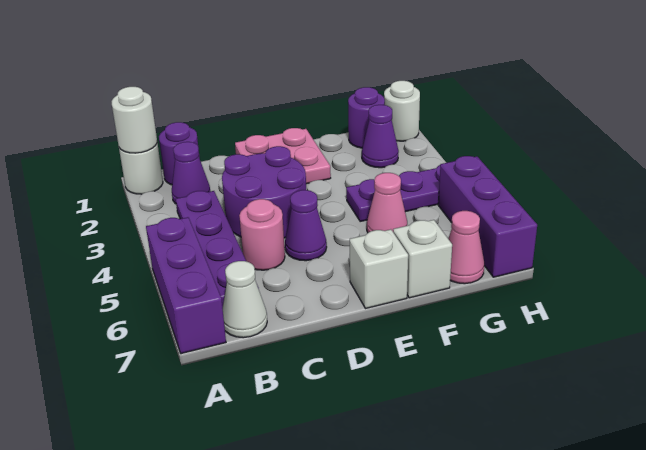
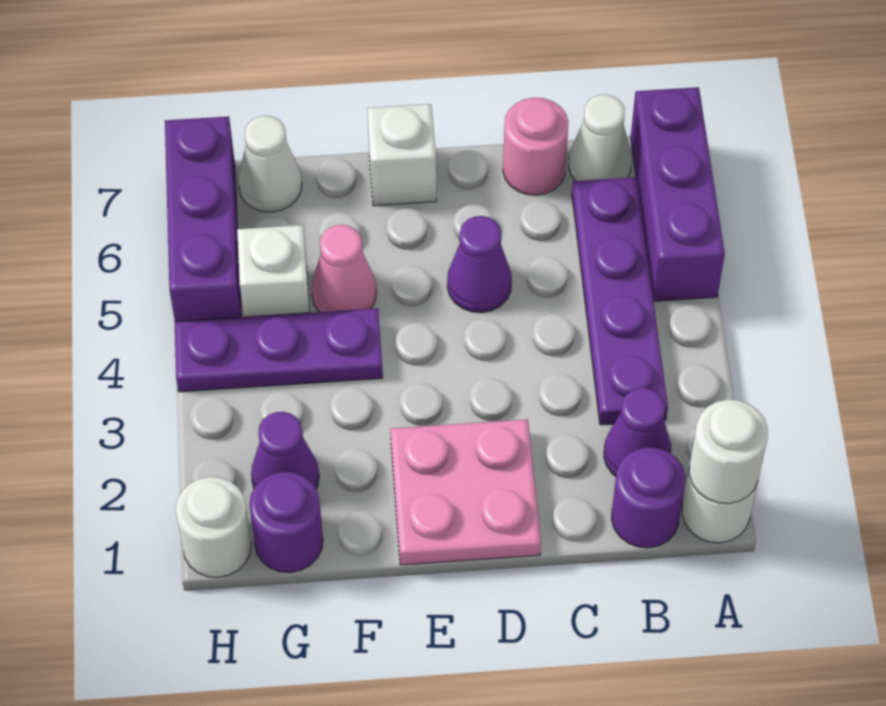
purple 2x2 round brick [222,146,306,238] -> none
pink 1x1 round brick [239,199,285,270] -> pink 1x1 round brick moved to [503,98,569,195]
white 1x1 brick [393,220,452,298] -> white 1x1 brick moved to [237,225,309,317]
pink 1x1 cone [448,211,484,284] -> white 1x1 cone [238,116,302,212]

